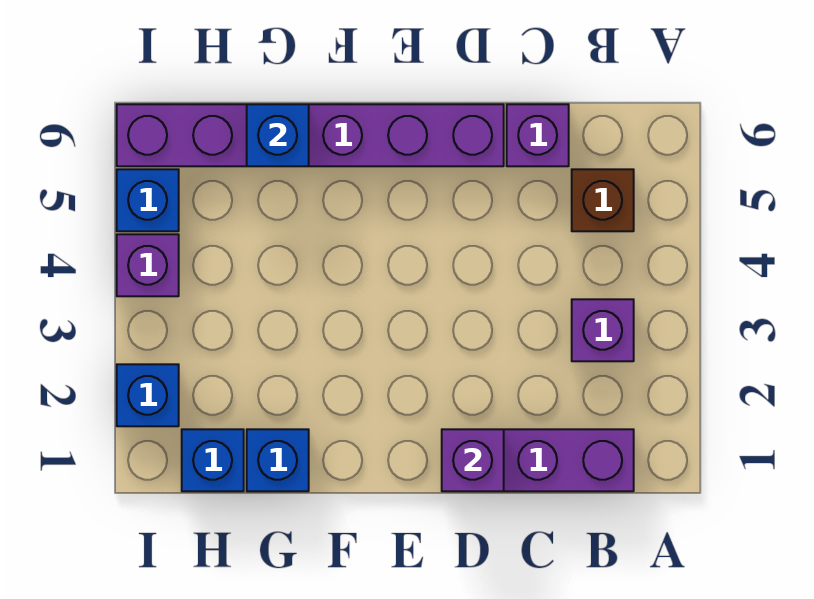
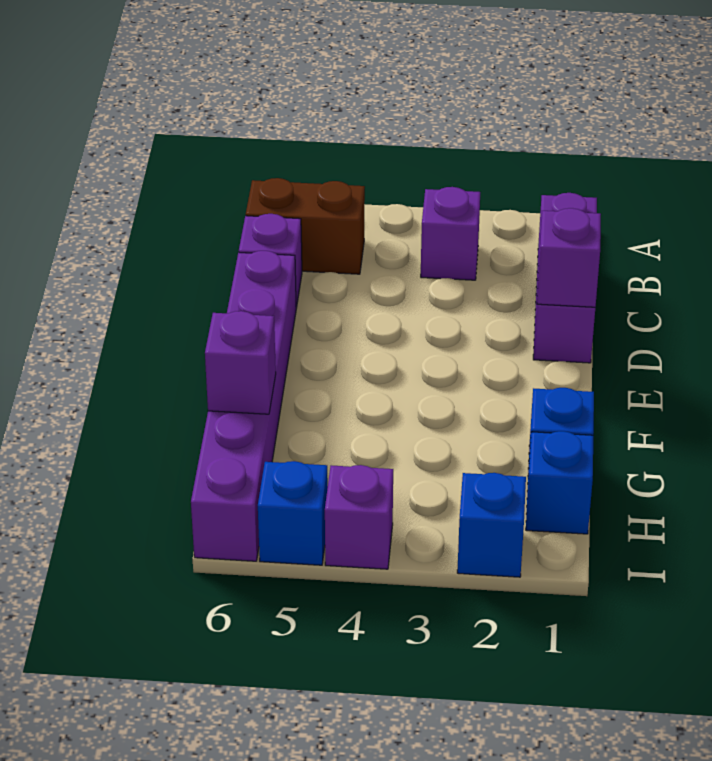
brown 1x1 brick [572,169,634,231] -> brown 1x2 brick [246,178,365,274]
blue 1x1 brick [247,104,309,166] -> purple 1x1 brick [205,311,276,414]

